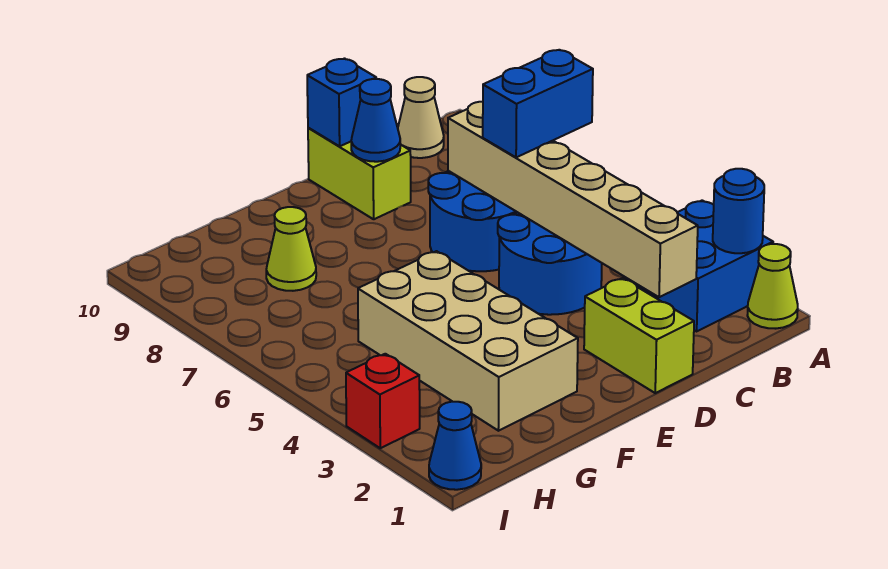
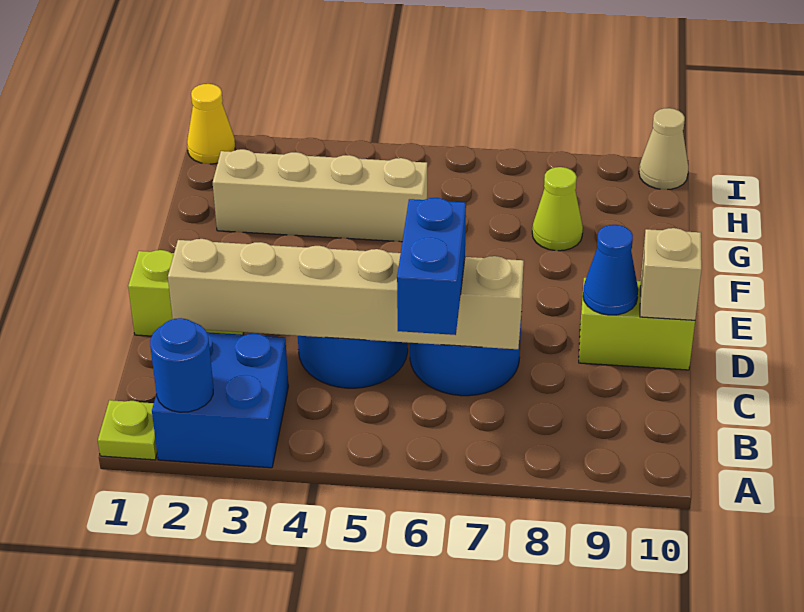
lime 1x1 cone [747,244,798,329] -> lime 1x1 plate [98,400,157,460]
tan 1x1 cone [398,77,444,158] -> tan 1x1 cone moved to [639,108,689,190]
blue 1x1 brick [307,59,376,146] -> tan 1x1 brick [640,228,702,320]
tan 2x4 brick [358,251,578,431] -> tan 1x4 brick [213,149,427,242]
blue 1x1 cone [429,402,481,490] -> yellow 1x1 cone [187,84,235,164]
red 1x1 brick [346,354,420,448] -> none

